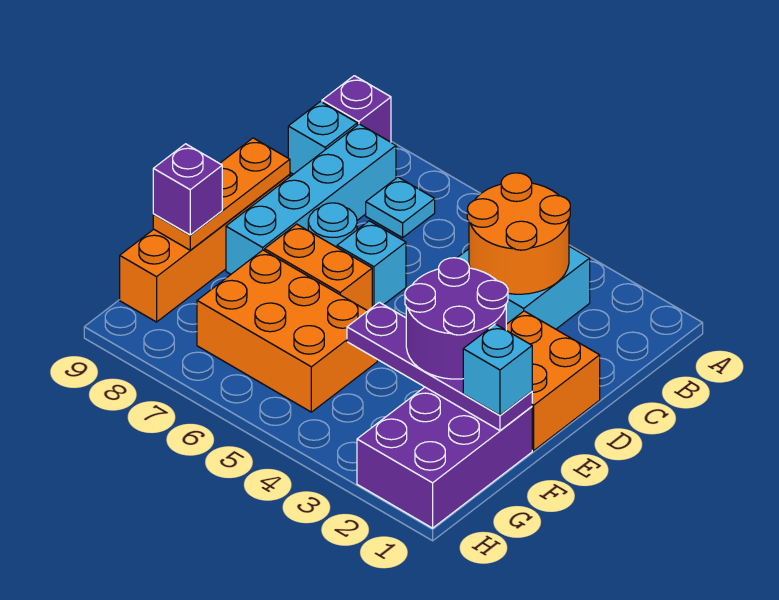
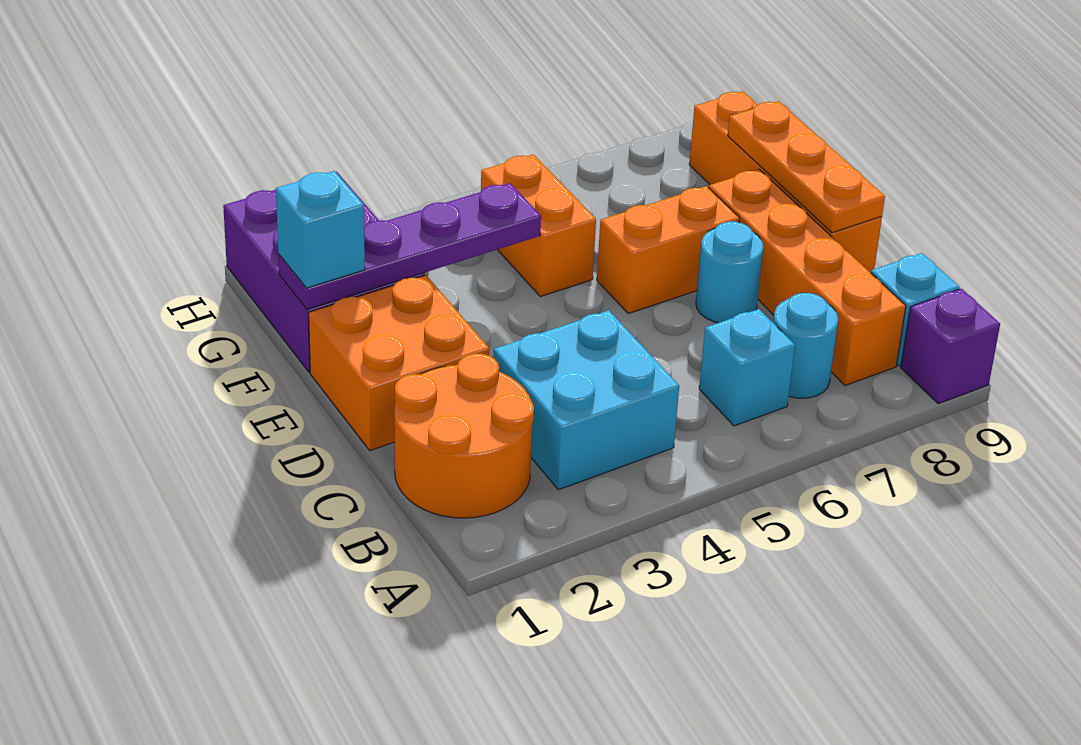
orange 2x2 round brick [467,173,570,294] -> orange 2x2 round brick moved to [394,354,534,518]
cyan 1x1 plate [366,177,435,238] -> cyan 1x1 round brick [773,293,838,398]
cyan 1x4 brick [226,124,396,274] -> orange 1x4 brick [709,169,906,385]
cyan 1x1 brick [337,221,406,307] -> cyan 1x1 brick moved to [699,309,795,426]
purple 2x2 round brick [405,258,508,379] -> none
orange 2x3 brick [197,250,377,412] -> orange 1x2 brick [481,154,596,297]
purple 1x1 brick [153,144,222,235] -> none

